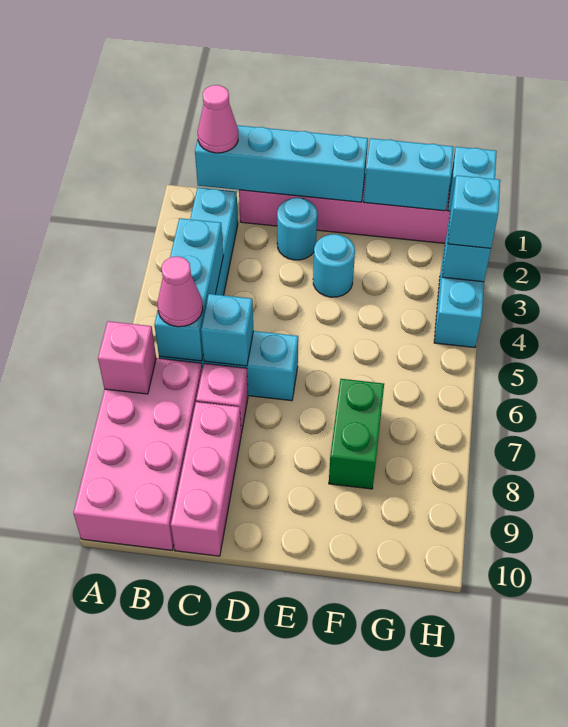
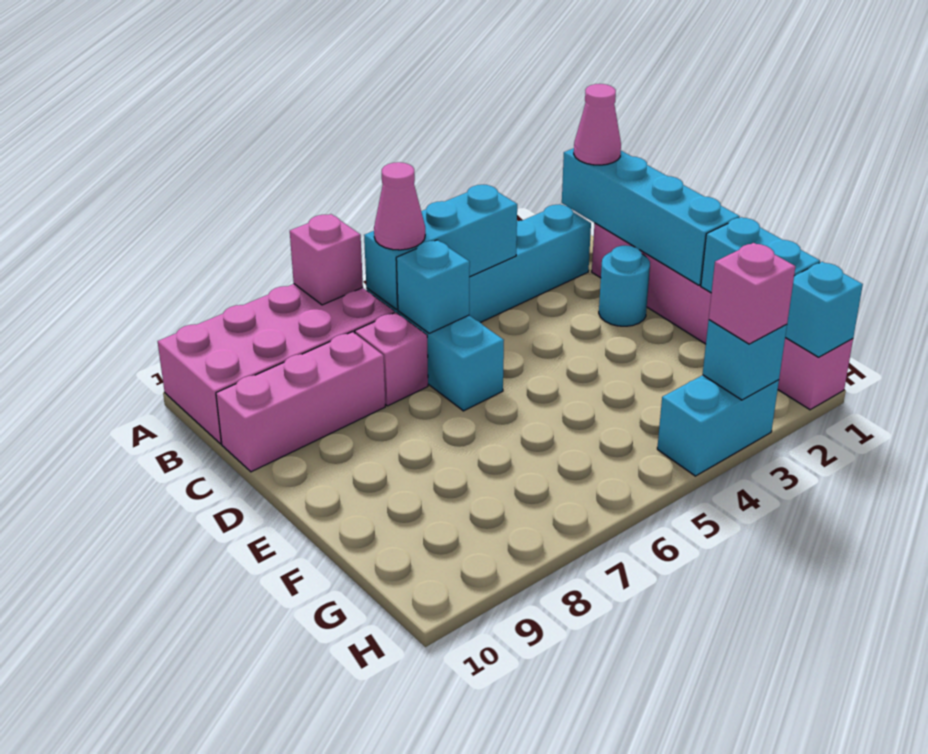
cyan 1x1 round brick [313,234,355,297] -> none
green 1x2 brick [329,379,384,489] -> none
cyan 1x1 brick [448,175,500,248] -> pink 1x1 brick [709,243,795,344]

